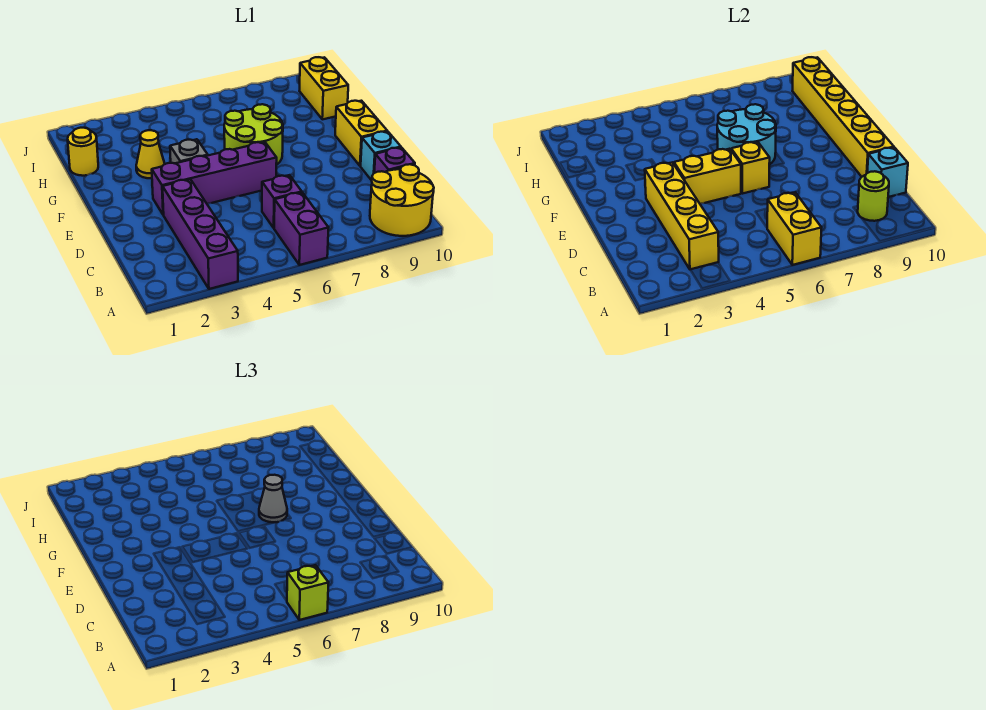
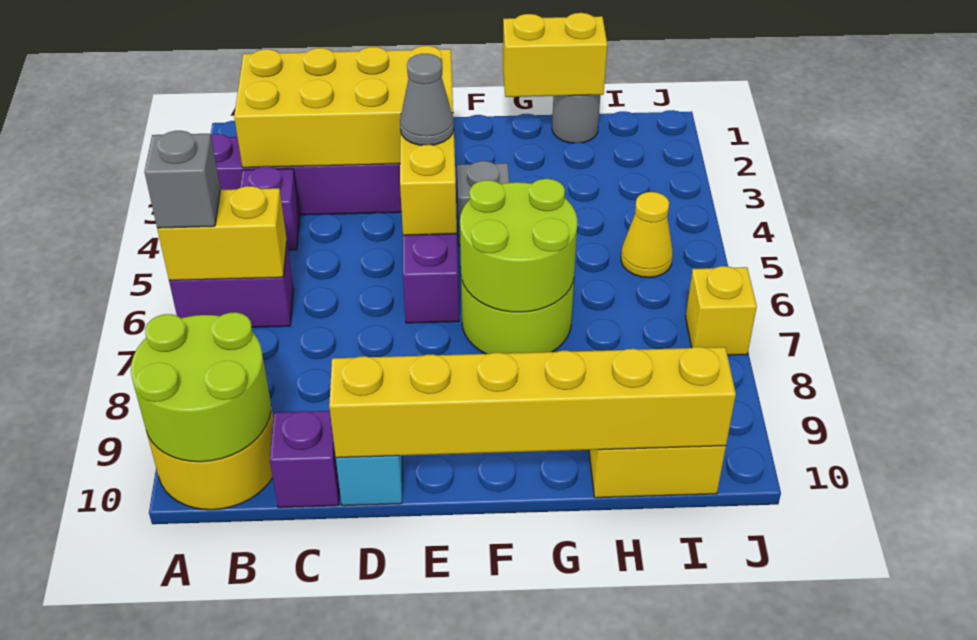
lime 1x1 brick [287,565,328,620] -> grey 1x1 brick [144,131,220,228]
yellow 1x4 brick [645,163,719,270] -> yellow 2x4 brick [234,46,453,168]
lime 1x1 round brick [858,171,889,221] -> lime 2x2 round brick [131,312,271,462]
purple 1x1 brick [262,175,302,228] -> purple 1x1 brick moved to [240,166,300,250]
cyan 1x1 brick [867,148,908,197] -> none
yellow 1x1 brick [731,142,770,194] -> yellow 1x1 brick moved to [686,266,757,355]
yellow 1x2 brick [335,101,387,166] -> yellow 1x2 brick moved to [503,13,607,97]
cyan 2x2 round brick [717,104,776,165] -> lime 2x2 round brick [460,179,577,312]
grey 1x1 cone [259,475,287,522] -> grey 1x1 cone moved to [400,54,454,145]
yellow 1x1 cone [136,130,165,178] -> yellow 1x1 cone moved to [621,192,673,277]
yellow 1x1 round brick [68,128,98,176] -> grey 1x1 round brick [552,95,600,143]

